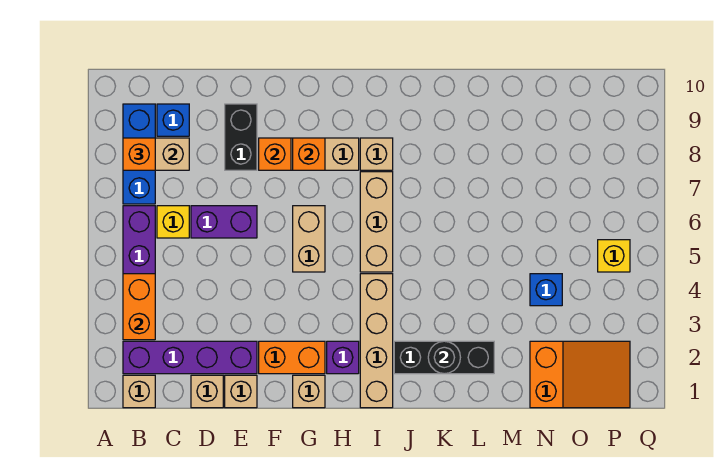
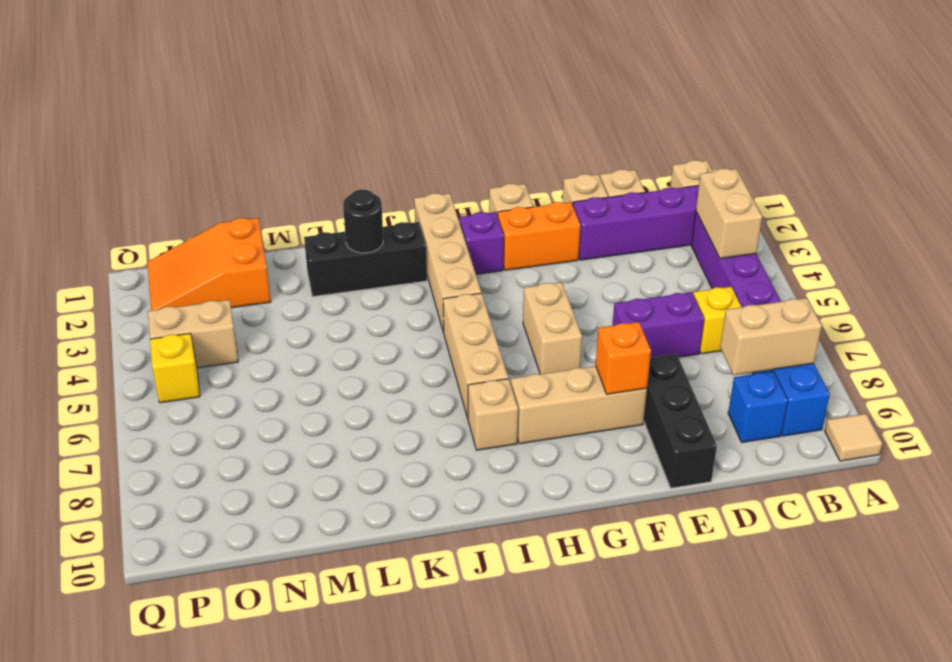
none -> tan 1x1 tile [825,414,882,461]
orange 1x2 brick [123,274,155,340] -> tan 1x2 brick [696,169,762,259]
orange 1x1 brick [123,138,155,170] -> none
black 1x2 brick [225,104,257,170] -> black 1x3 brick [644,354,717,488]
orange 1x1 brick [293,138,325,170] -> none
blue 1x1 brick [530,274,562,306] -> none
none -> tan 1x2 brick [148,300,238,368]

